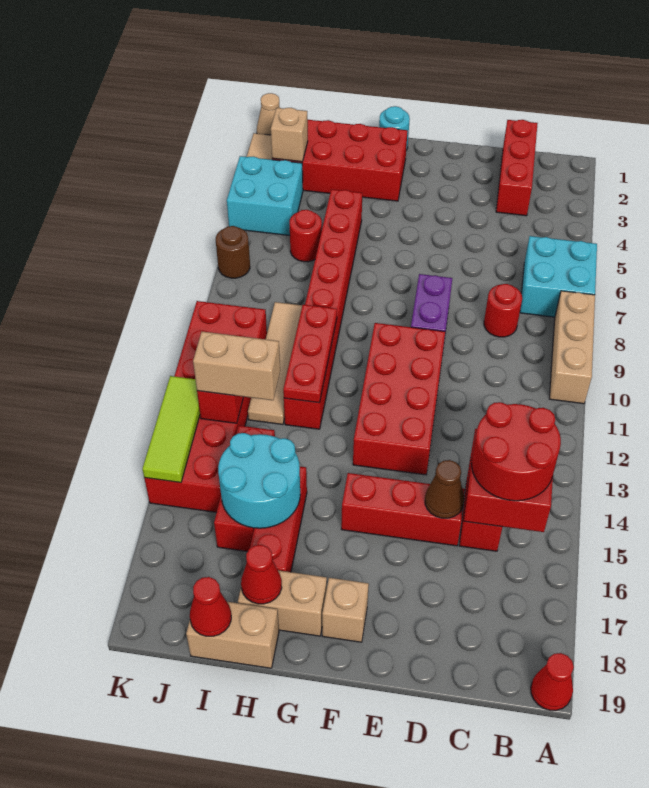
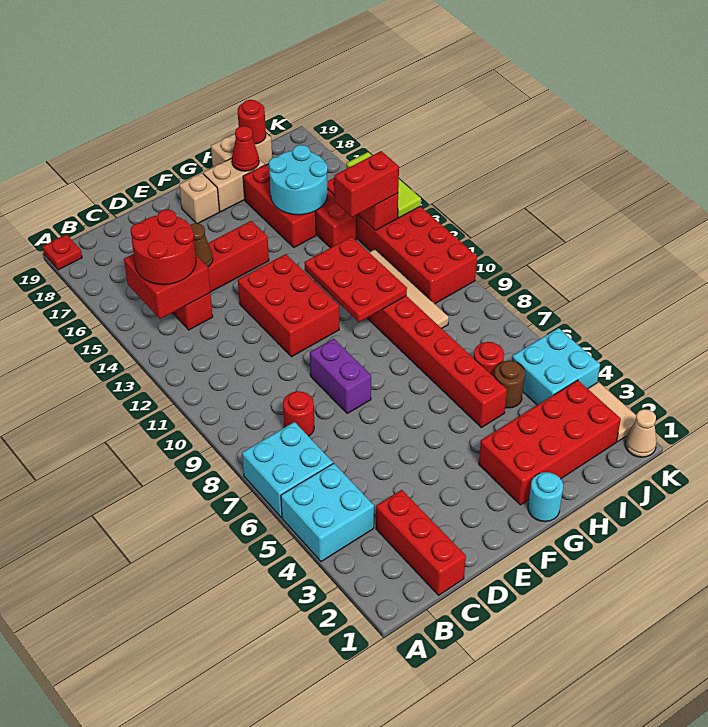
none -> cyan 2x2 brick [281,463,374,562]
tan 1x3 brick [549,291,595,404] -> none
red 1x1 cone [531,653,574,710] -> red 1x1 plate [43,235,82,270]
red 2x4 brick [353,323,445,475] -> red 2x3 brick [238,254,339,357]
red 1x3 plate [283,305,337,403] -> red 2x3 plate [304,237,407,322]
tan 1x2 brick [193,332,280,400] -> red 1x2 brick [334,151,399,217]
red 1x1 cone [190,577,231,636] -> red 1x1 round brick [238,100,266,144]
tan 1x1 brick [271,108,308,162] -> none
brown 1x1 round brick [216,226,250,278] -> brown 1x1 round brick moved to [494,361,525,408]

